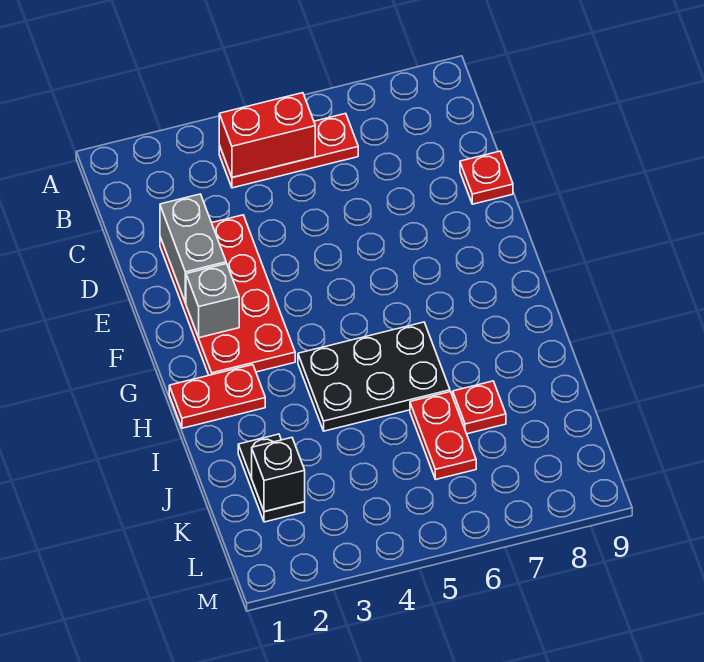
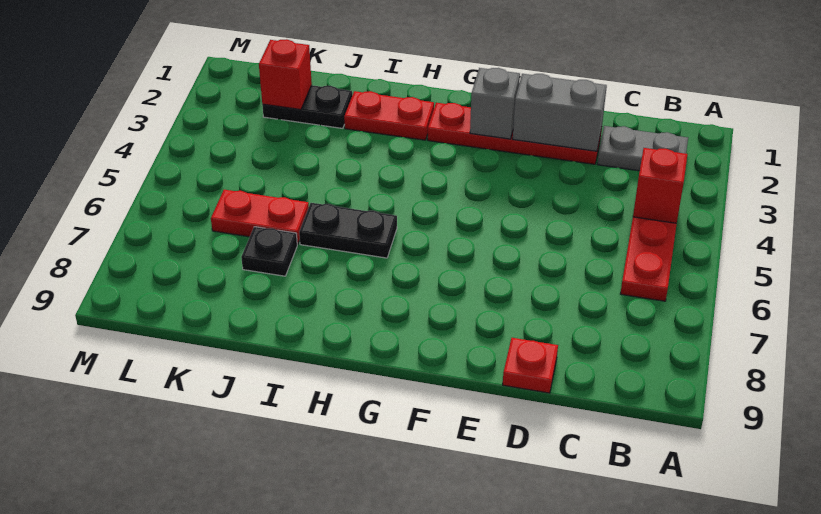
none -> grey 1x2 plate [598,126,688,171]
red 1x2 brick [219,93,315,177] -> red 1x1 brick [633,148,687,223]
red 2x4 plate [160,215,295,375] -> red 1x4 plate [428,103,602,164]
red 1x2 plate [169,365,265,428] -> red 1x2 plate turned to [344,91,434,140]
black 2x3 plate [298,322,450,431] -> black 1x2 plate [299,203,397,258]
red 1x1 plate [453,381,506,434] -> black 1x1 plate [241,227,297,276]
black 1x1 brick [252,438,305,512] -> red 1x1 brick [259,39,312,110]

